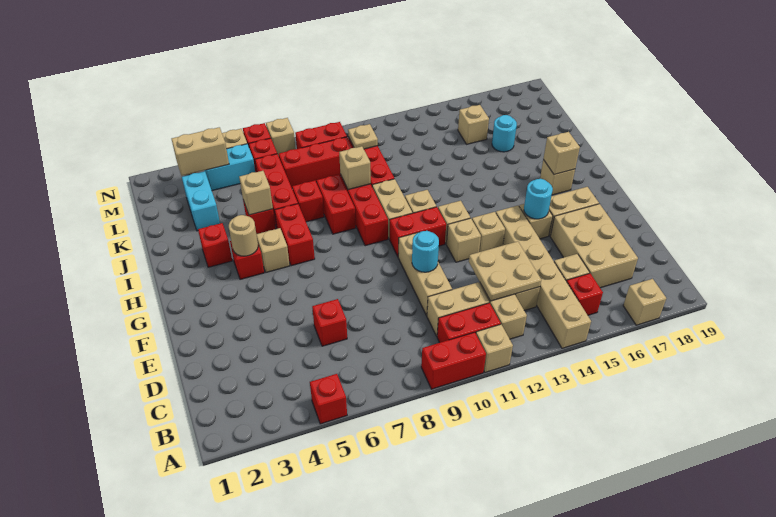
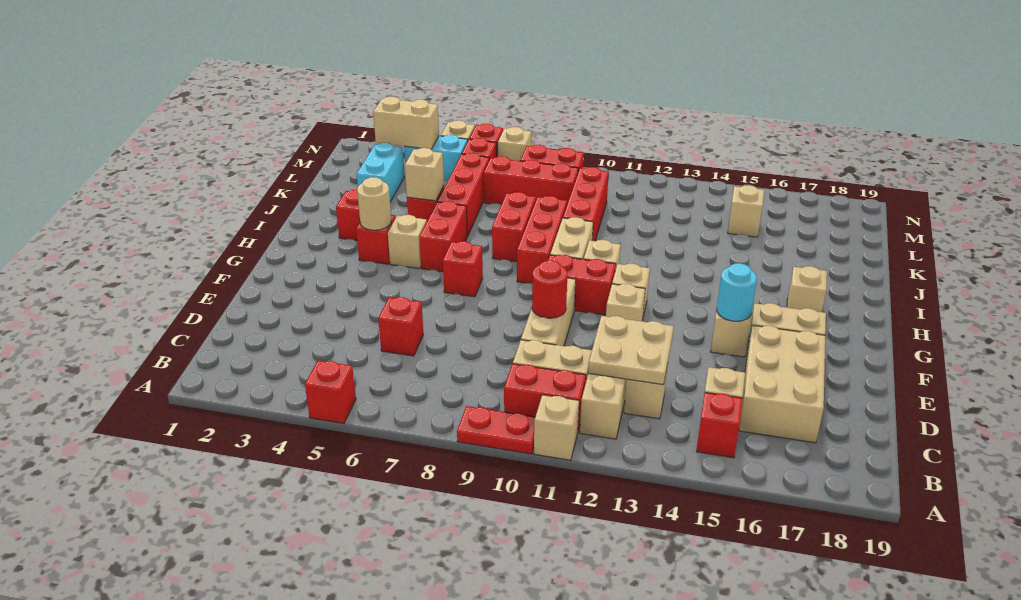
red 1x2 brick [421,332,486,389] -> red 1x2 plate [457,406,535,454]
tan 1x6 brick [496,205,591,348] -> none
tan 1x1 brick [623,279,666,325] -> none
cyan 1x1 round brick [412,231,439,272] -> red 1x1 round brick [532,260,568,318]
tan 1x1 brick [472,212,505,252] -> none
tan 1x1 brick [543,132,580,175] -> none
red 1x1 brick [292,181,324,222] -> red 1x1 brick moved to [443,241,483,297]
tan 1x1 brick [339,146,371,190] -> none
cyan 1x1 round brick [492,115,517,152] -> none
tan 1x1 plate [348,124,378,149] -> none

